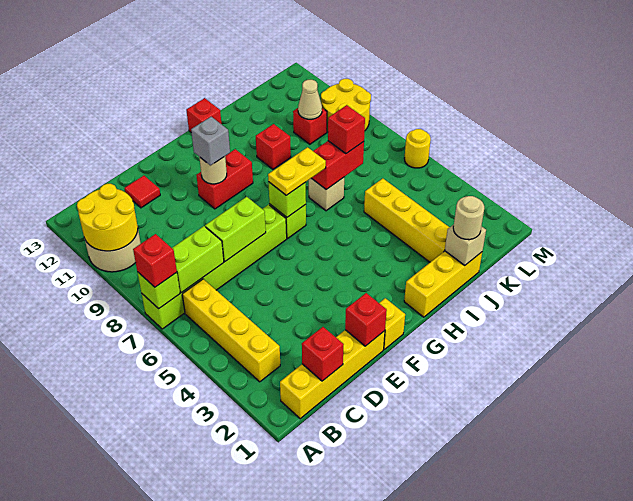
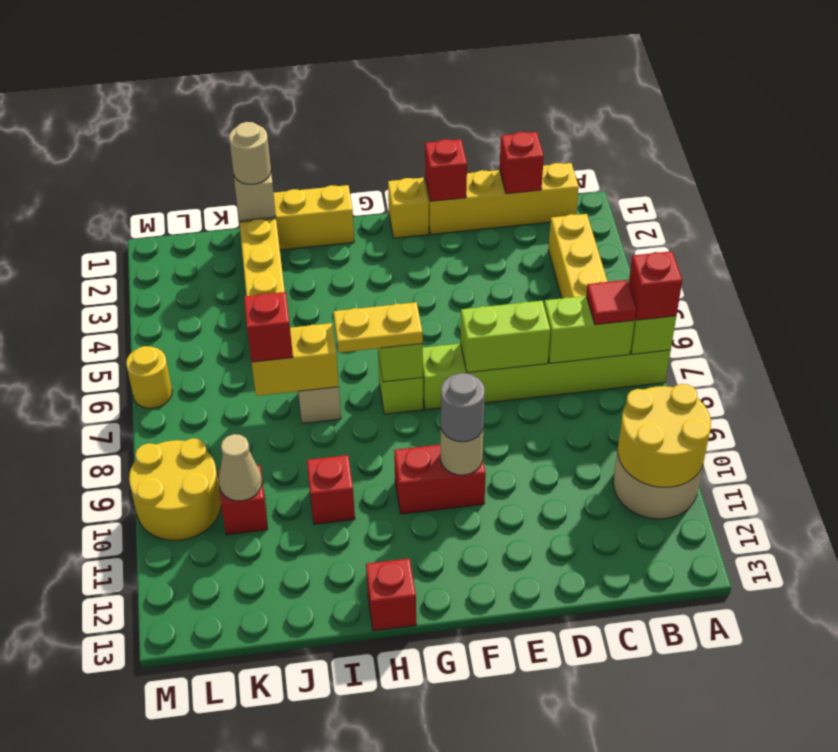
red 1x1 tile [124,176,160,208] -> red 1x1 tile moved to [586,280,636,325]
grey 1x1 brick [191,117,230,165] -> grey 1x1 round brick [441,373,485,442]
red 1x2 brick [312,141,364,189] -> yellow 1x2 brick [252,323,339,396]

